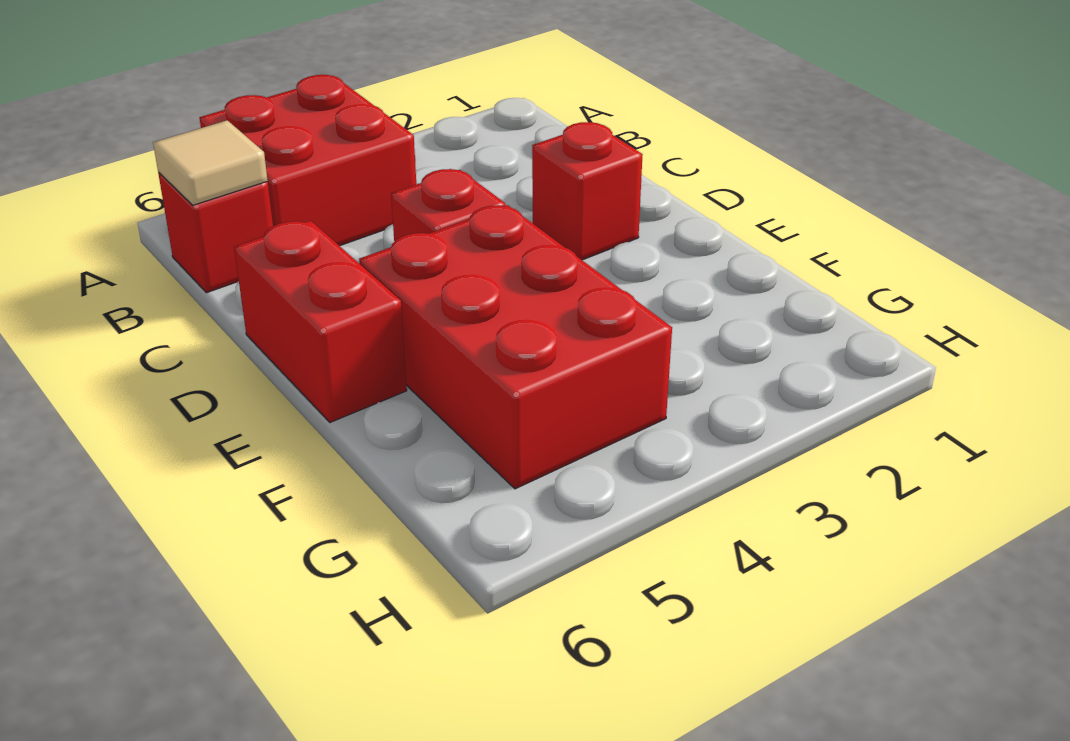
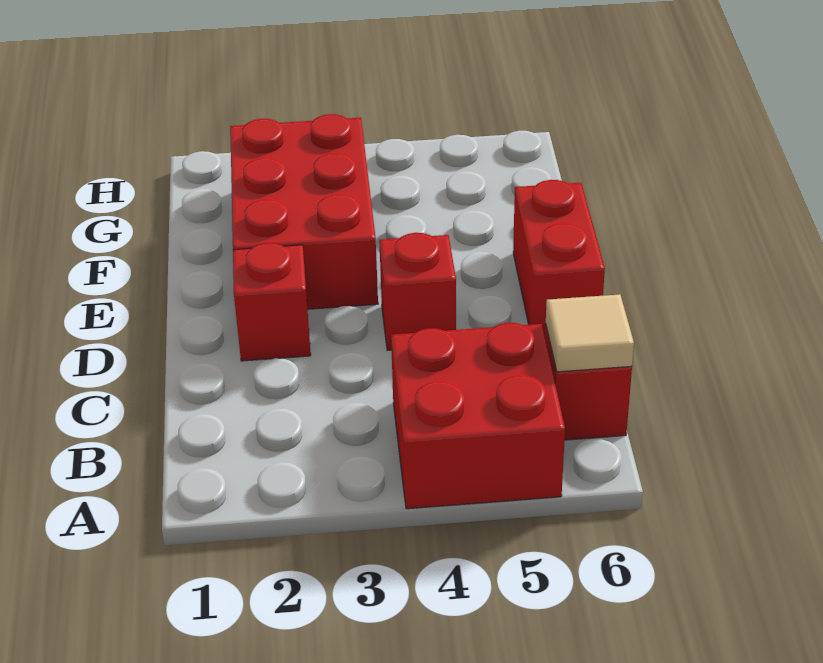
red 2x3 brick [359,205,672,489] -> red 2x3 brick moved to [230,114,378,309]

